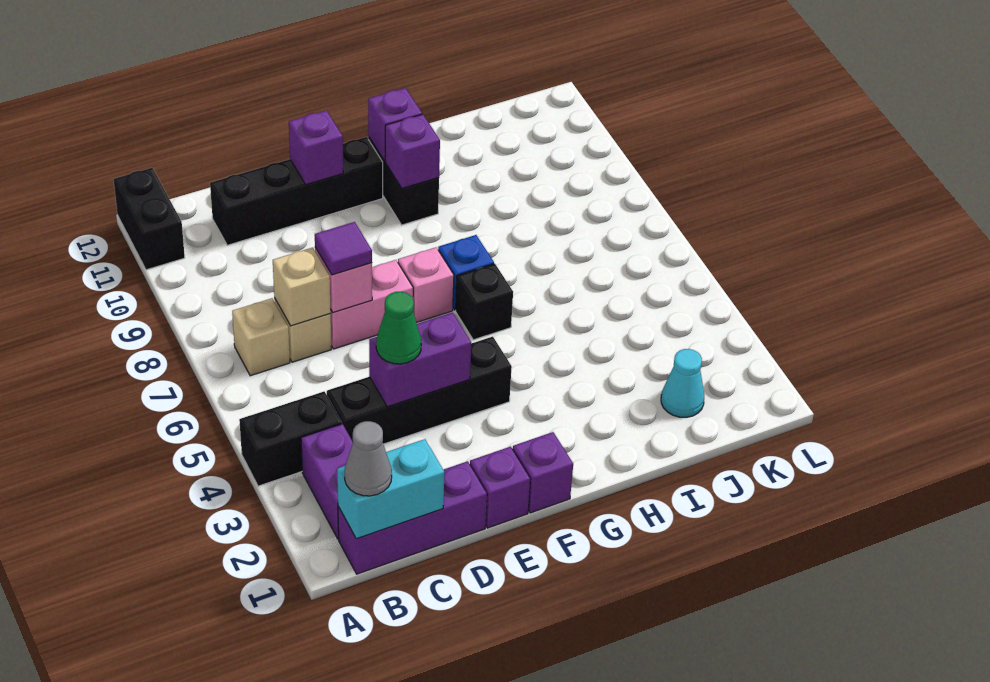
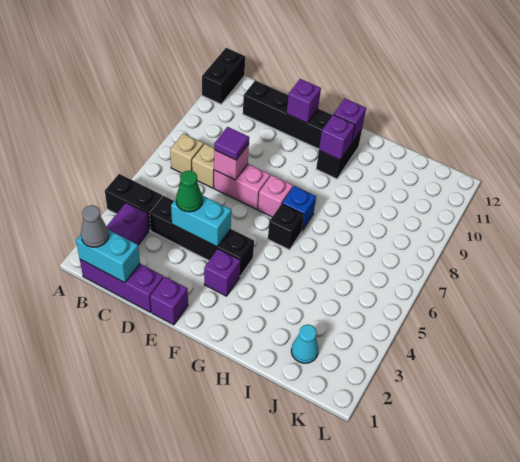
tan 1x1 brick [273,248,331,326] -> none
purple 1x2 brick [369,312,471,407] -> cyan 1x2 brick [171,195,231,247]
purple 1x1 brick [513,432,573,513] -> purple 1x1 brick moved to [204,249,241,296]

